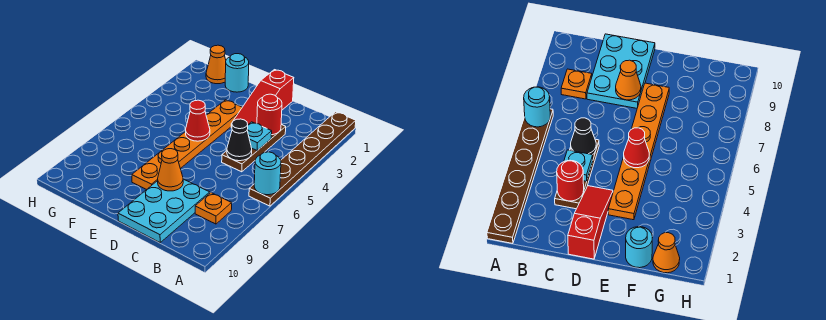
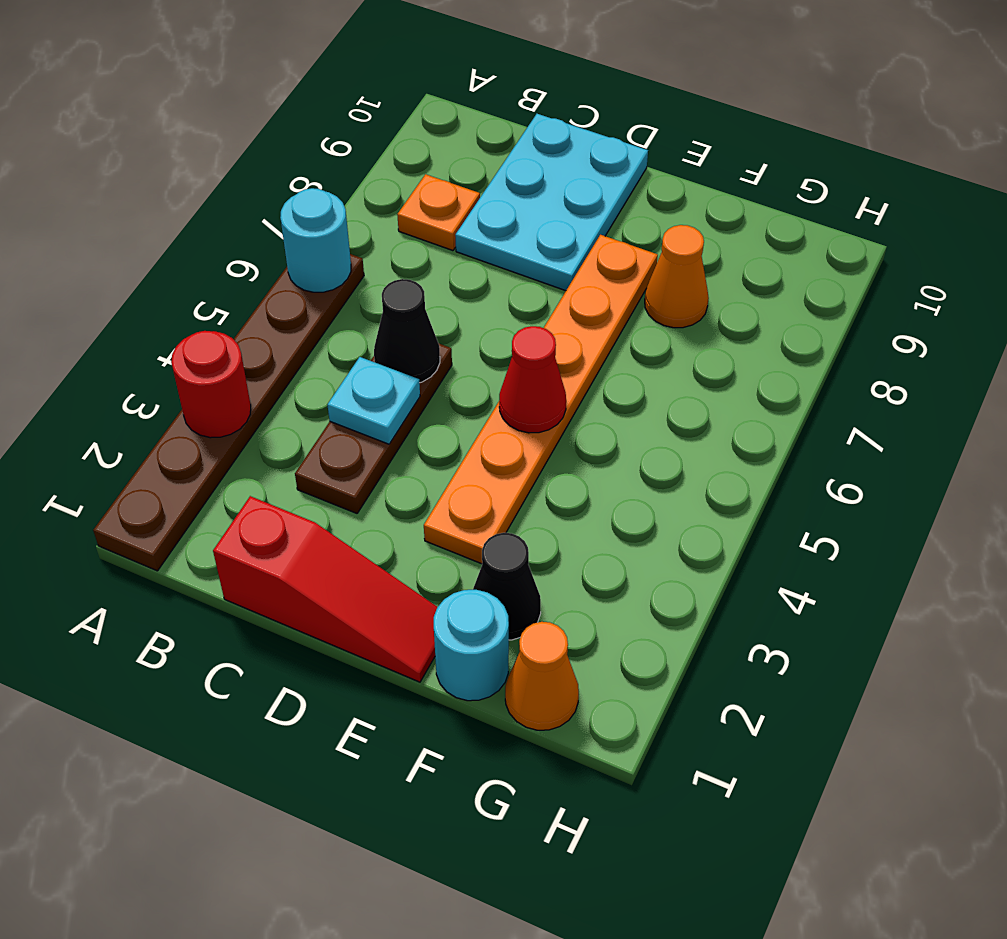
red 1x1 round brick [257,94,282,135] -> red 1x1 round brick moved to [171,331,251,438]
red 1x3 slope [231,70,294,128] -> red 1x3 slope turned to [213,496,437,682]
orange 1x1 cone [158,149,183,191] -> orange 1x1 cone moved to [645,225,709,328]
none -> black 1x1 cone [473,533,541,640]

